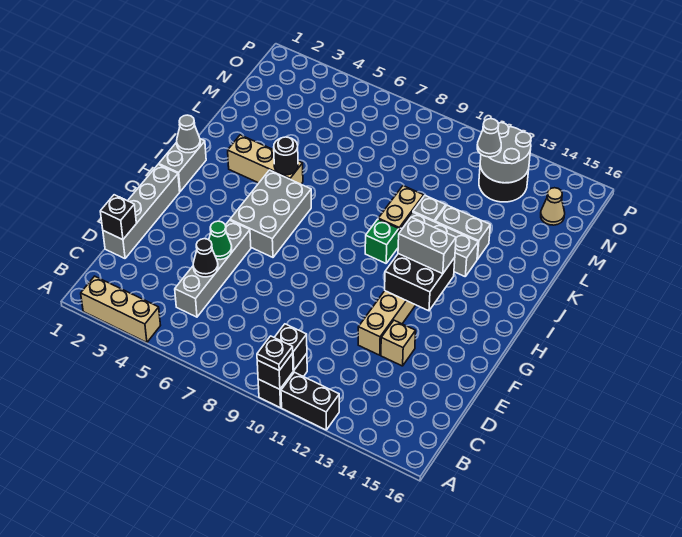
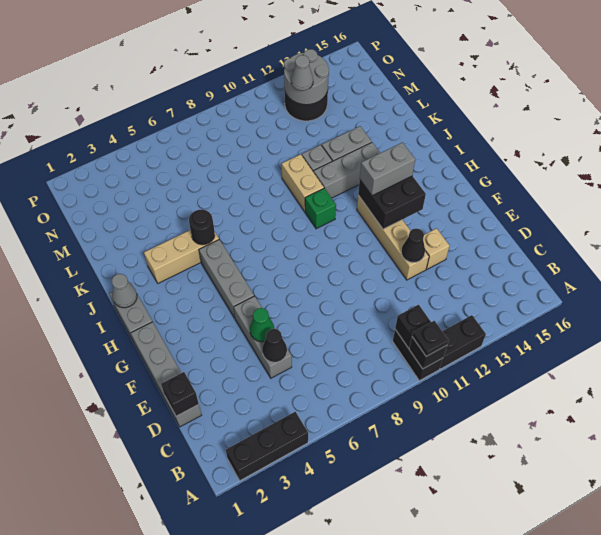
tan 1x3 brick [81,276,161,342] -> black 1x3 brick [226,412,308,481]
grey 1x4 brick [175,220,251,317] -> grey 1x3 brick [234,296,292,378]
none -> black 1x1 cone [401,228,425,263]
grey 2x3 brick [230,170,311,257] -> grey 1x3 brick [199,239,254,318]
tan 1x1 cone [541,188,565,225] -> none

